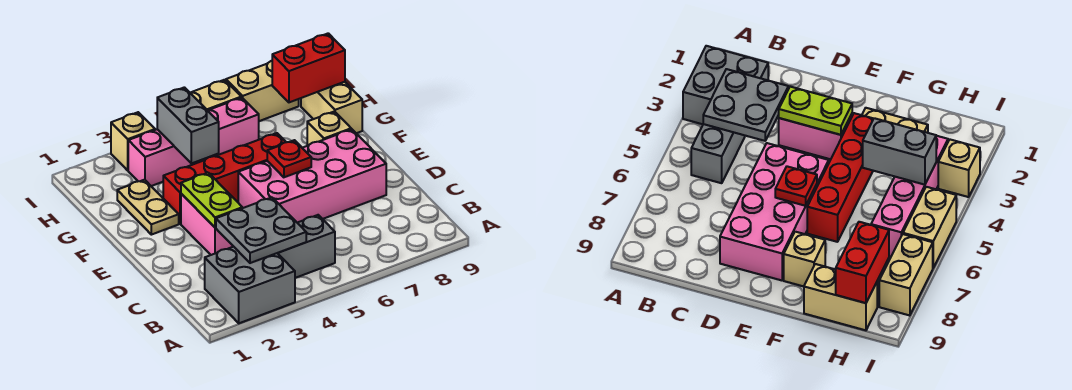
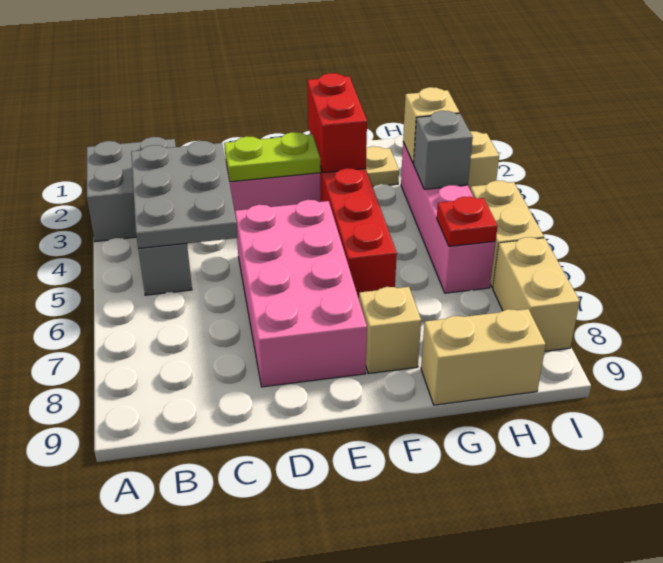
grey 2x2 plate [216,197,306,263] -> grey 2x3 plate [131,141,238,249]
red 1x1 plate [267,140,311,177] -> red 1x1 plate moved to [437,197,498,246]
grey 1x2 brick [157,87,219,163] -> grey 1x1 brick [414,111,473,189]
none -> tan 1x1 brick [403,87,460,164]
red 1x2 brick [272,33,345,102] -> red 1x2 brick moved to [307,73,367,173]

